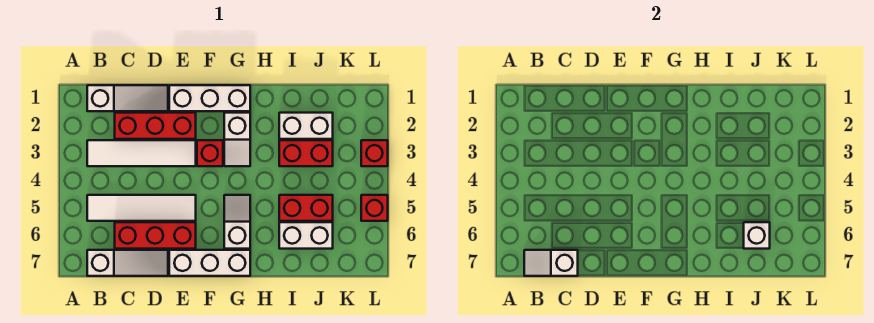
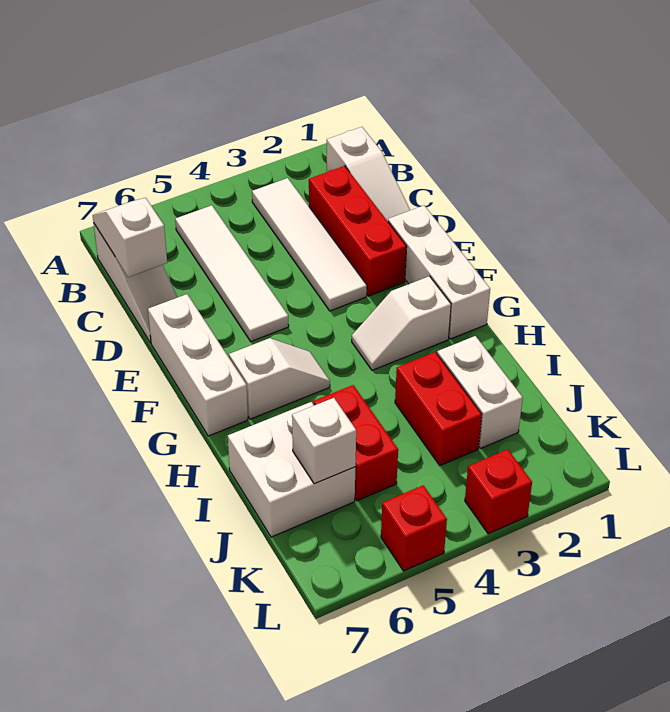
red 1x3 brick [115,222,196,249] -> none
red 1x1 brick [197,140,223,166] -> none
white 1x2 brick [279,222,333,249] -> white 2x2 brick [228,402,355,537]

